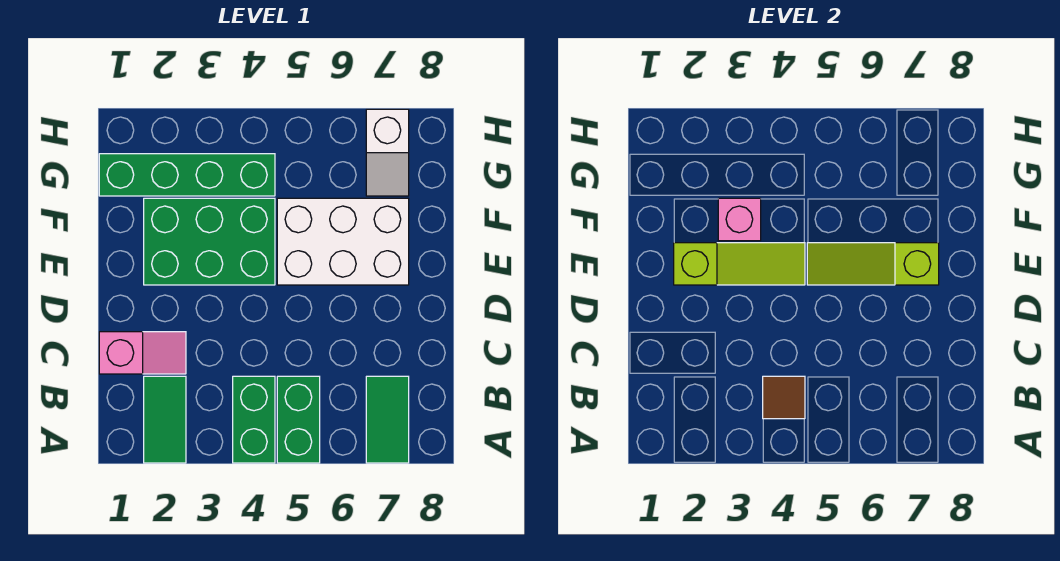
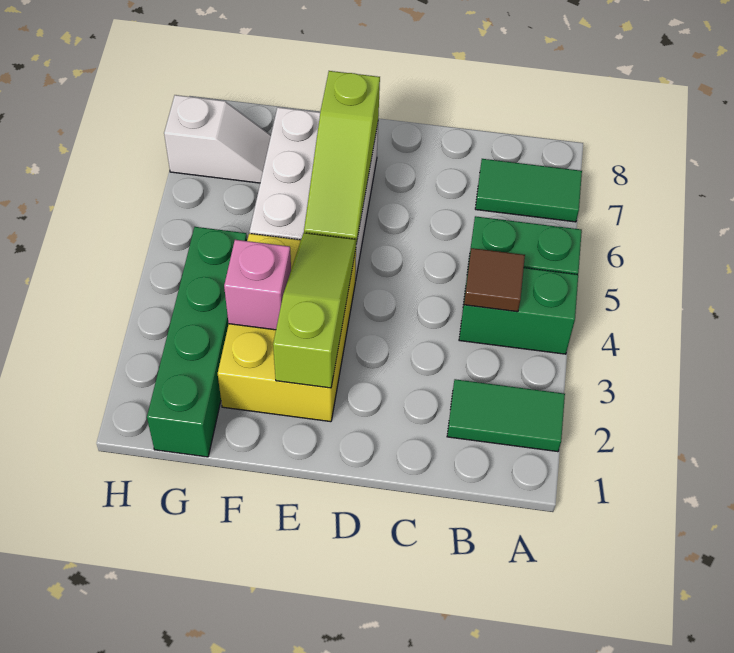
pink 1x2 slope [99,332,186,374] -> none
green 2x3 brick [144,198,275,285] -> yellow 2x3 brick [218,233,356,422]

